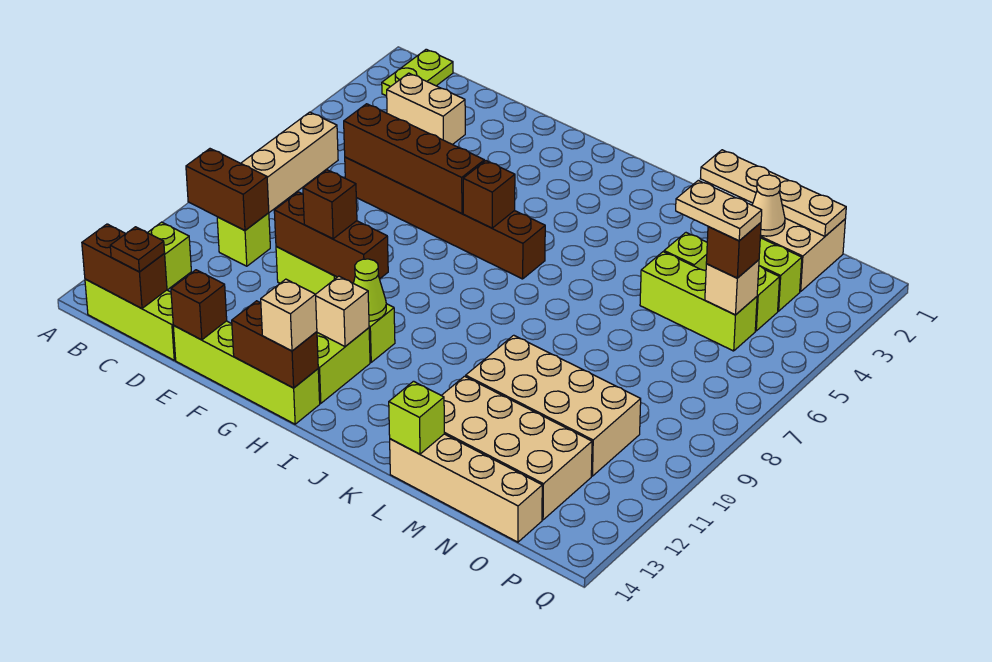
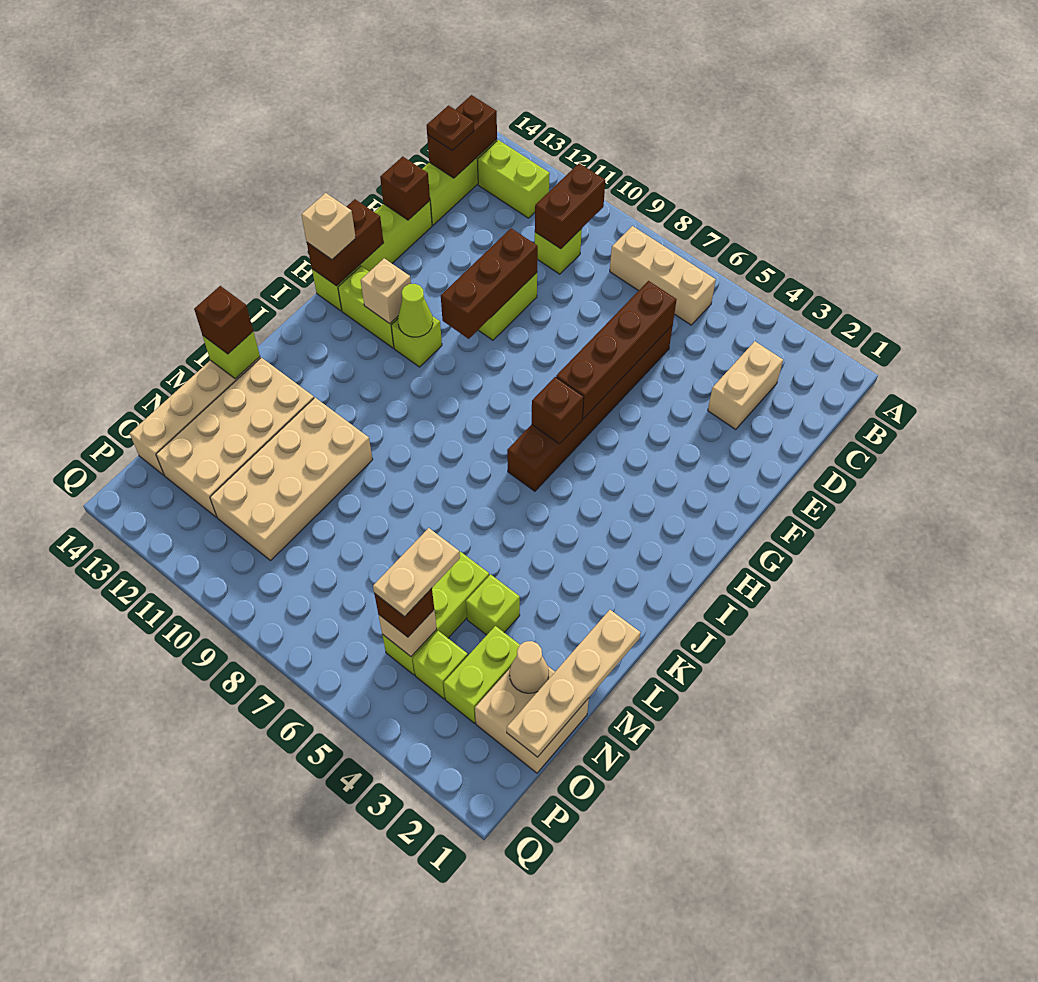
lime 1x2 plate [382,49,453,96] -> none
brown 1x1 brick [303,170,357,239] -> brown 1x1 brick moved to [194,286,253,354]

